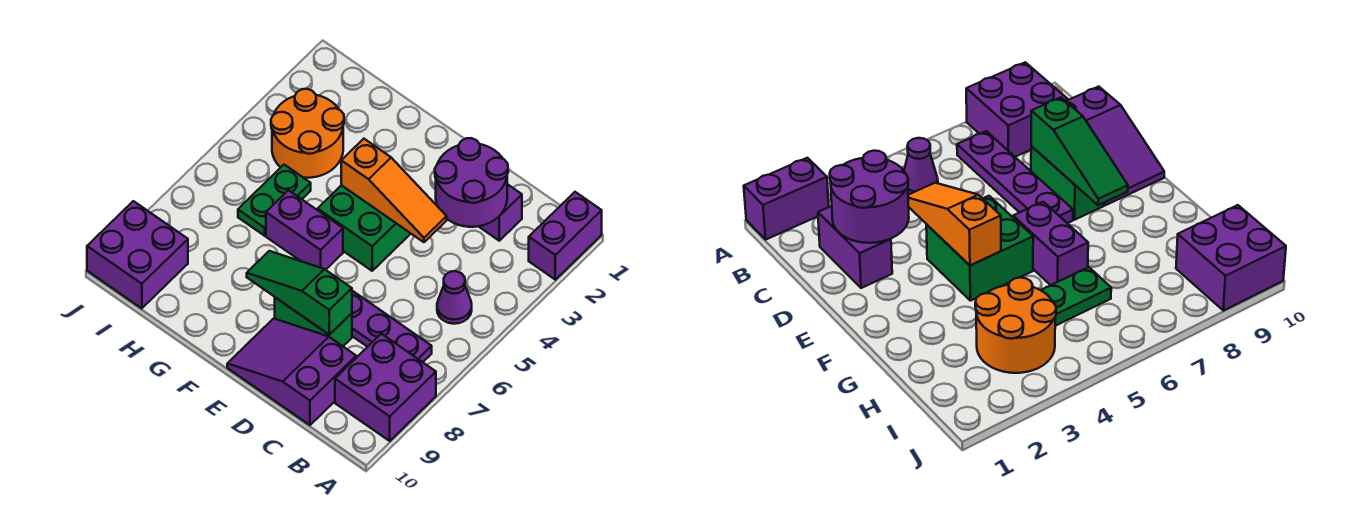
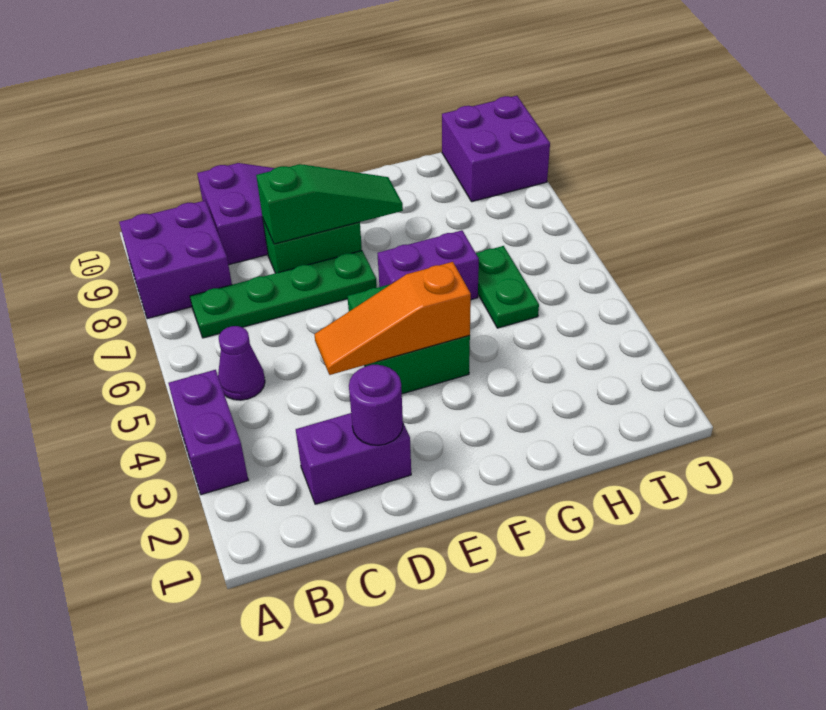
purple 1x2 brick [529,192,602,280] -> purple 1x2 brick moved to [168,370,248,495]
purple 1x4 plate [352,291,432,362] -> green 1x4 plate [190,251,377,338]
purple 2x2 round brick [435,138,508,227] -> purple 1x1 round brick [349,365,403,445]
orange 2x2 round brick [271,89,344,178] -> none

